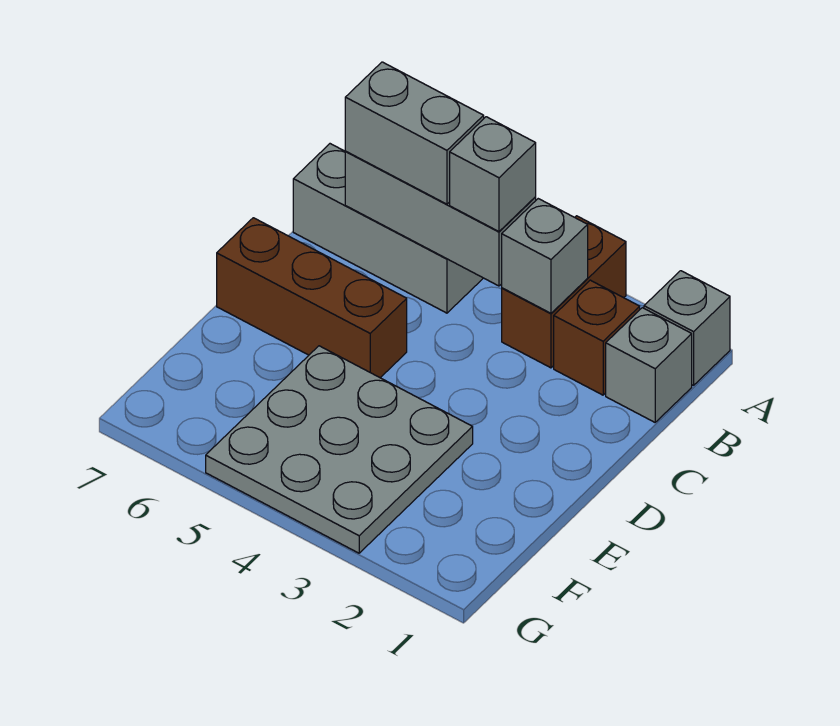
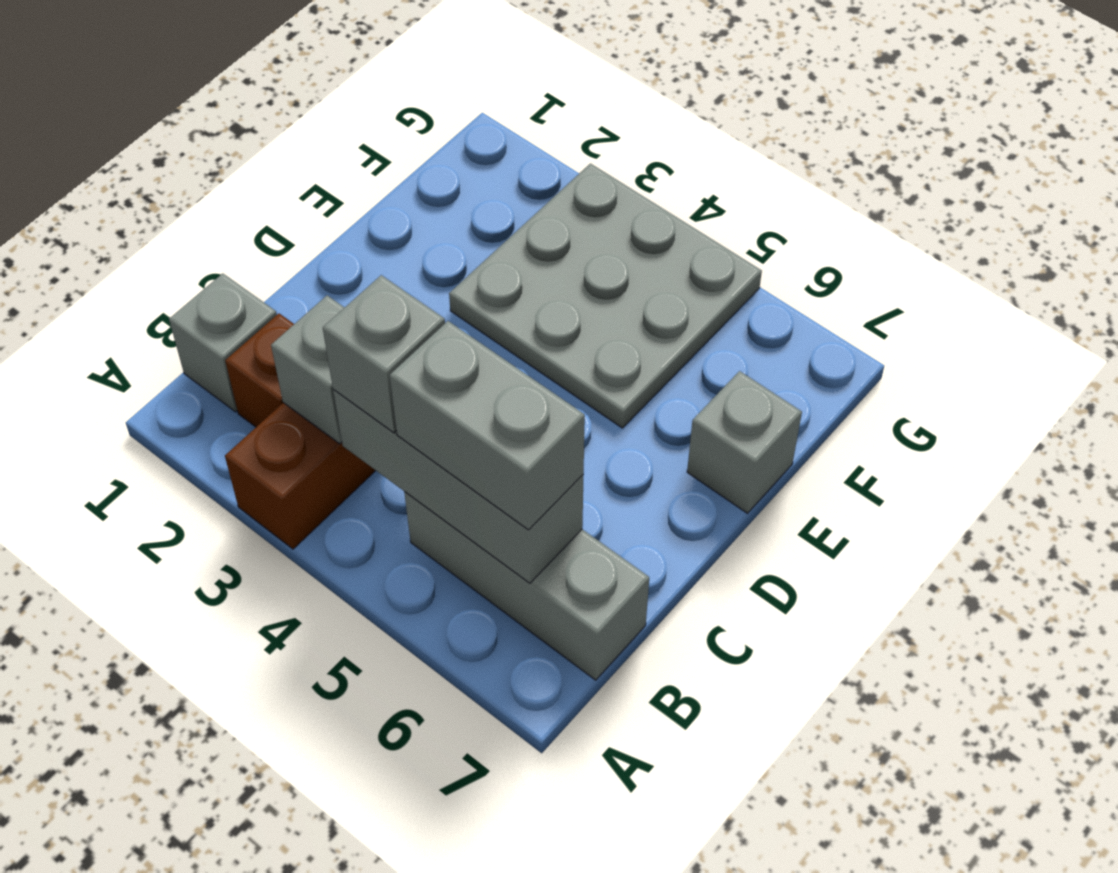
grey 1x1 brick [644,271,730,385] -> grey 1x1 brick moved to [687,371,802,513]
brown 1x3 brick [217,218,407,378] -> none

